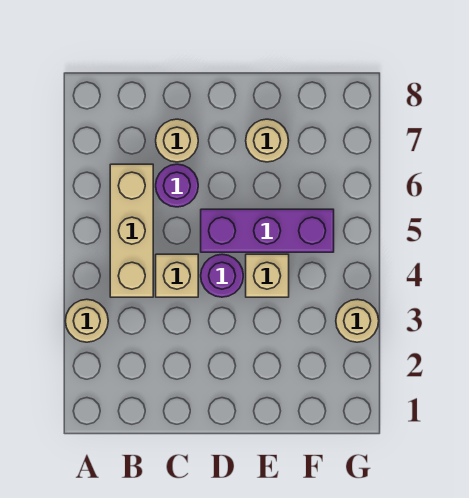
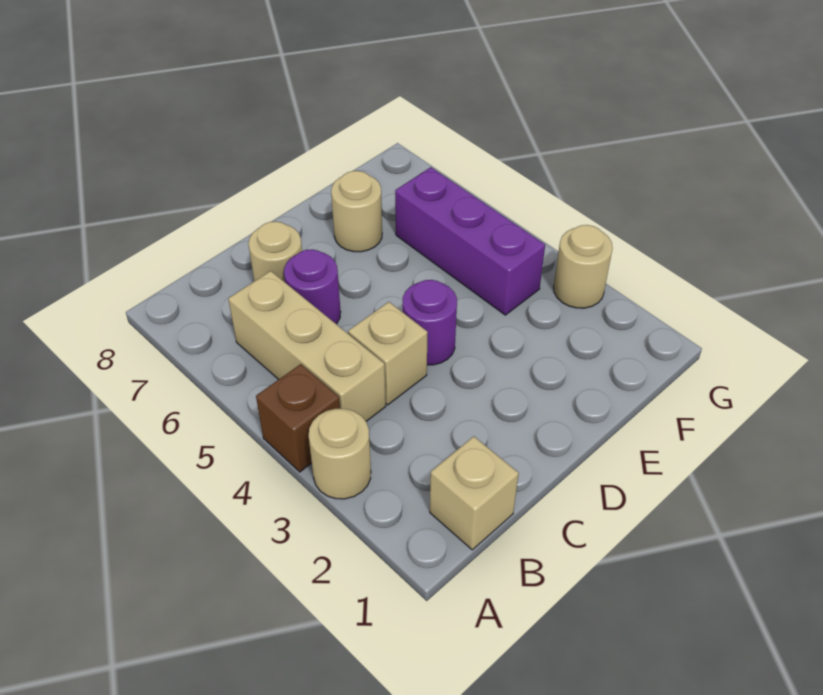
none -> brown 1x1 brick [256,364,340,472]
purple 1x3 brick [201,209,334,252] -> purple 1x3 brick turned to [395,167,545,315]
tan 1x1 brick [246,254,289,297] -> tan 1x1 brick moved to [430,436,519,550]

